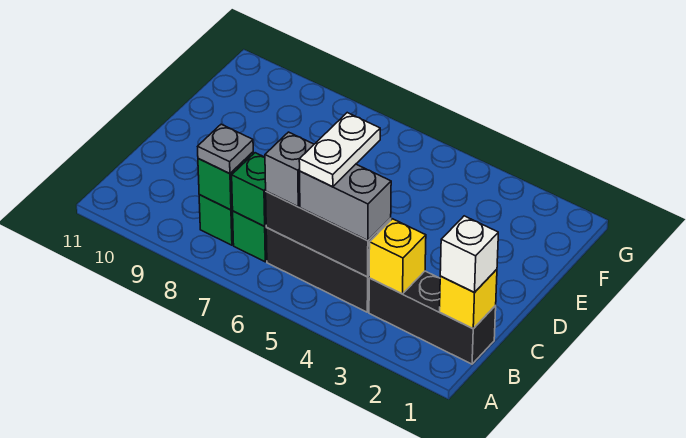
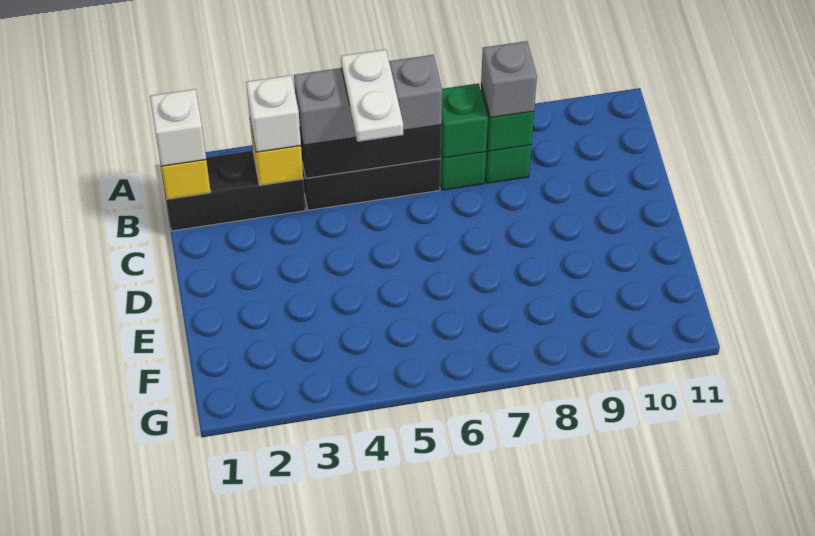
none -> white 1x1 brick [246,75,301,152]
grey 1x1 plate [198,124,253,174] -> grey 1x1 brick [481,41,537,118]

